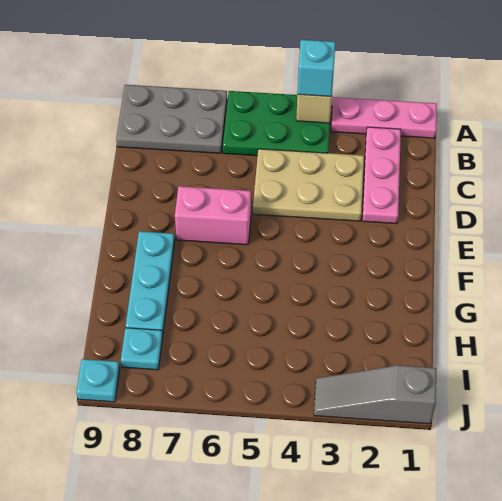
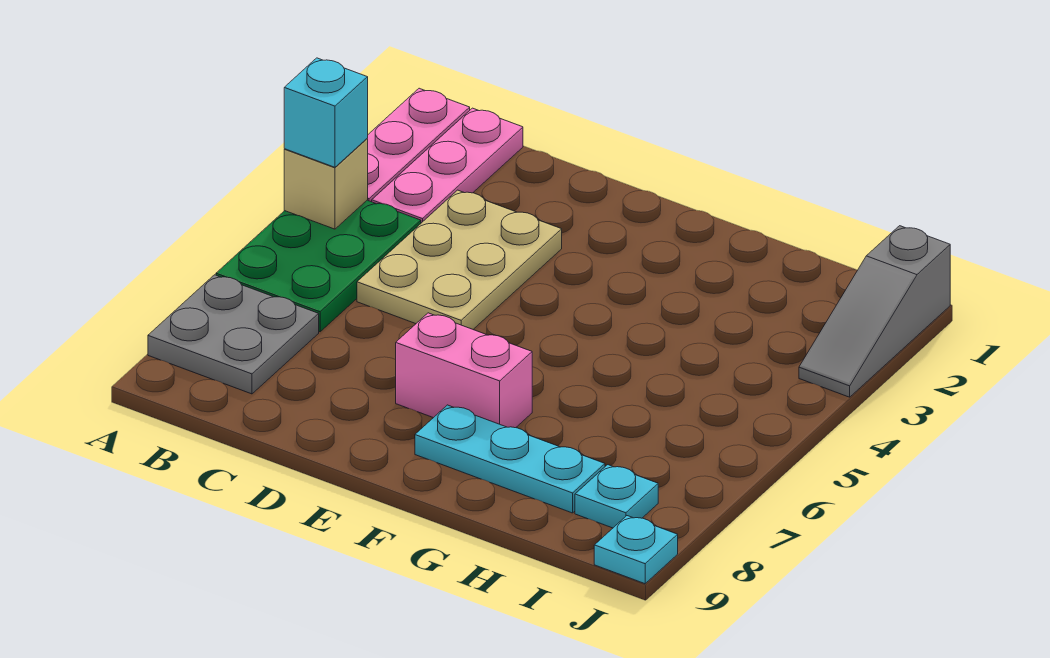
grey 2x3 plate [116,85,227,153] -> grey 2x2 plate [148,275,319,394]
pink 1x3 plate [362,127,401,224] -> pink 1x3 plate turned to [372,108,523,223]
pink 1x2 brick [175,186,251,245] -> pink 1x2 brick turned to [396,313,532,428]

